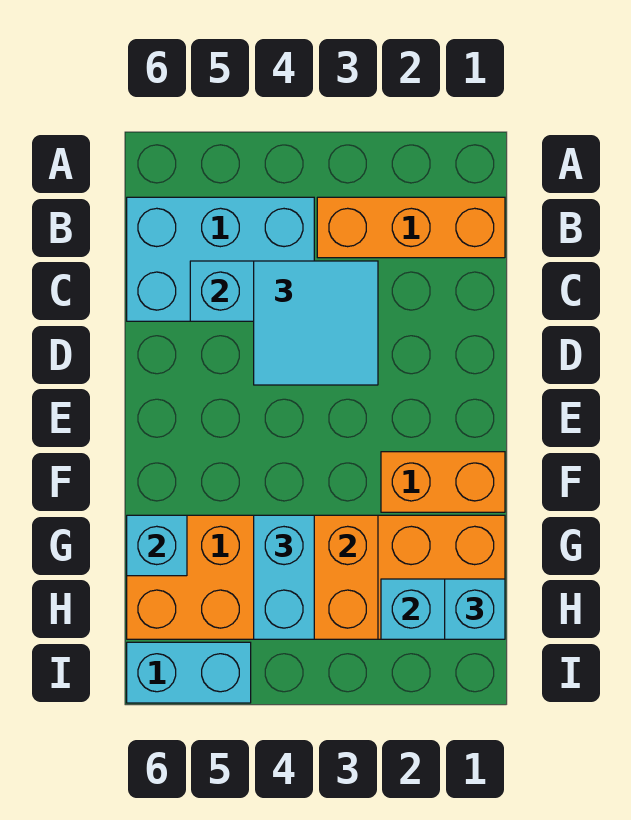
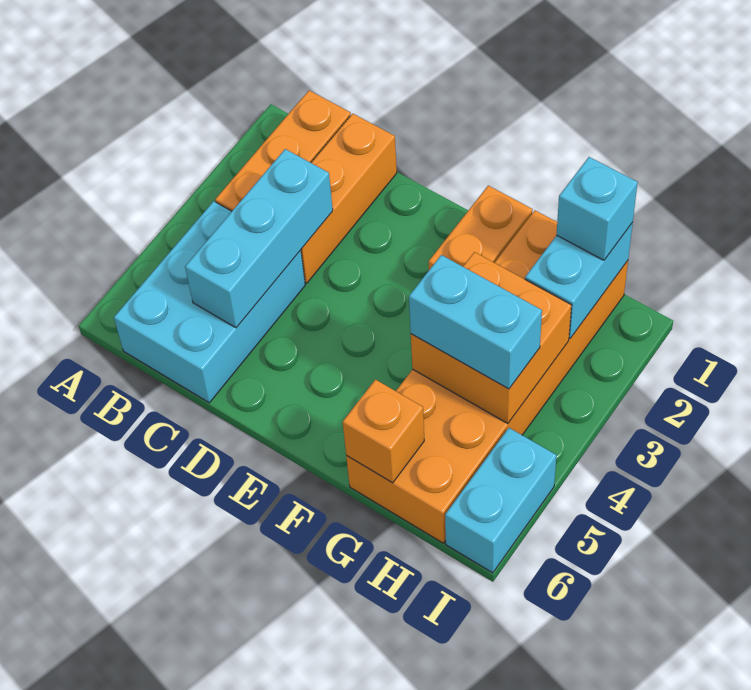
none -> orange 1x3 brick [301,114,397,283]
cyan 2x2 tile [254,261,378,385] -> none
cyan 1x1 brick [127,515,187,576] -> orange 1x1 brick [343,380,424,483]

